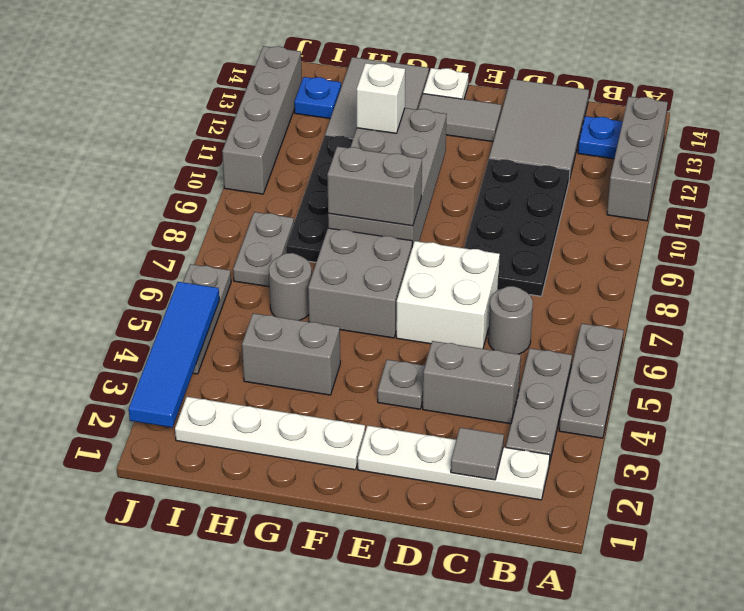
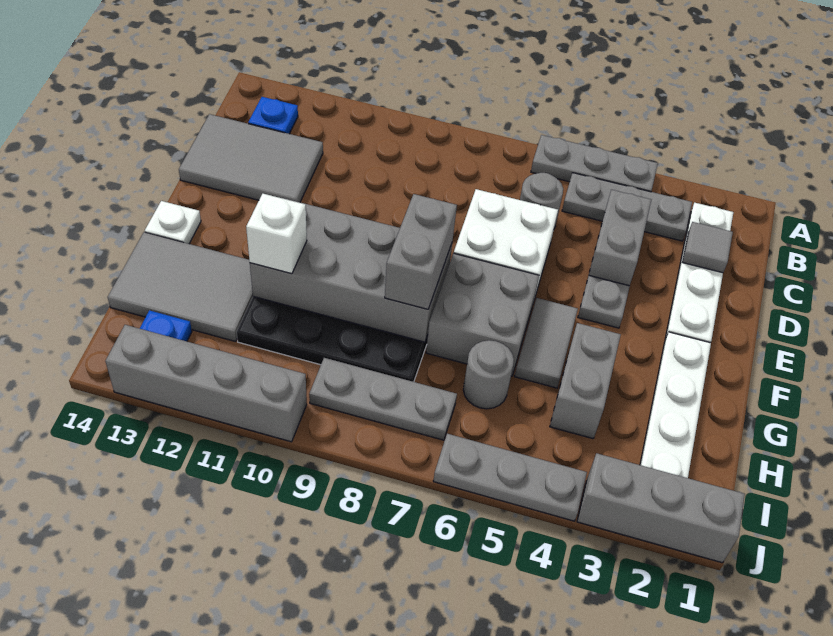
grey 1x3 brick [607,97,668,221] -> grey 1x3 brick moved to [577,453,745,563]
black 2x4 plate [464,158,570,296] -> none
grey 1x2 tile [418,94,501,142] -> grey 1x2 tile moved to [515,298,578,388]
grey 1x2 plate [233,212,294,287] -> grey 1x3 plate [309,358,457,440]
blue 1x4 tile [129,282,219,428] -> none

